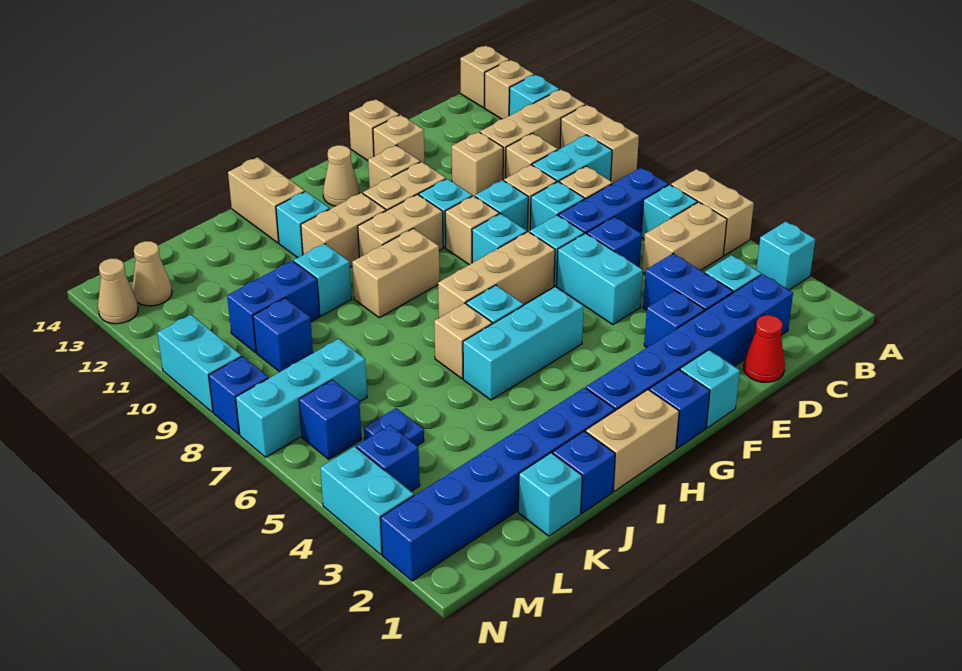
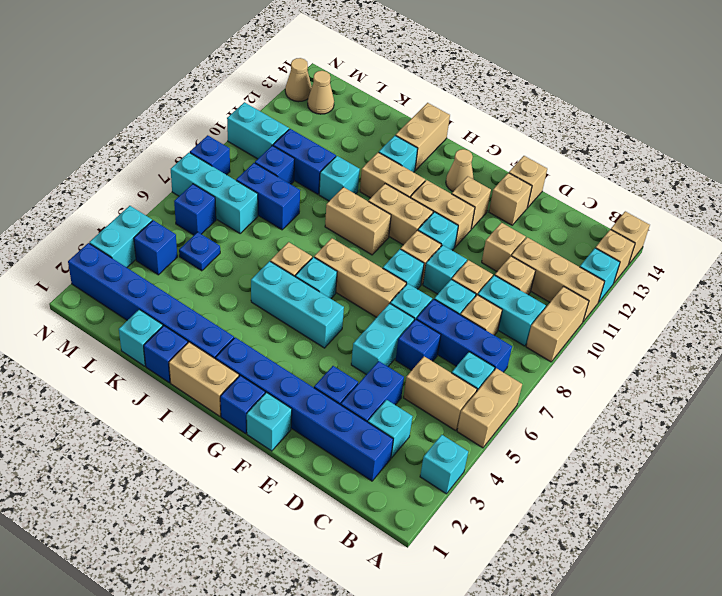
red 1x1 cone [744,315,785,382] -> none
none -> blue 1x2 brick [236,163,300,230]
cyan 1x2 brick [157,315,242,412] -> cyan 1x2 brick turned to [227,102,289,159]

